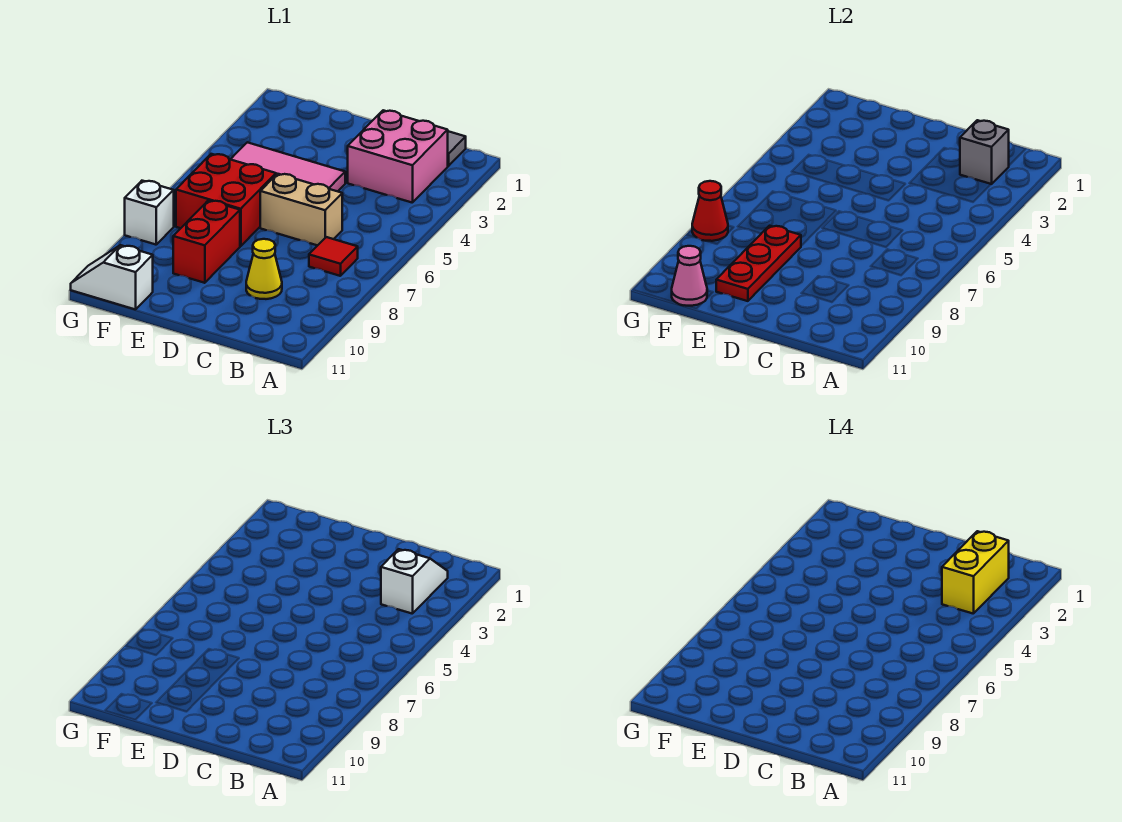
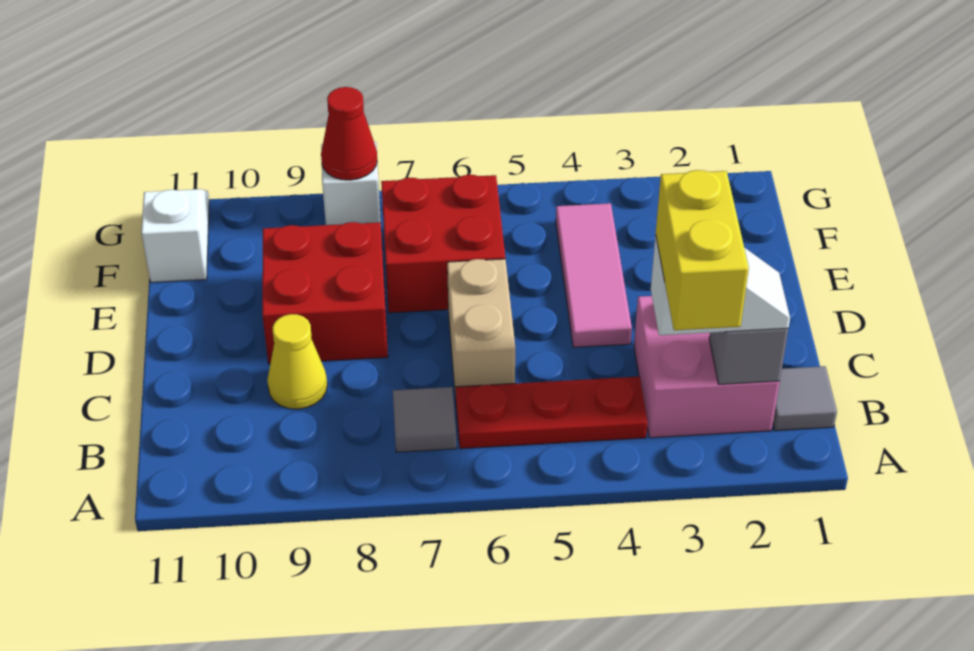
yellow 1x2 brick [942,531,1009,614] -> yellow 1x2 brick turned to [656,170,749,330]
red 1x1 tile [309,237,358,276] -> grey 1x1 tile [393,387,457,452]
red 1x2 brick [173,200,240,283] -> red 2x2 brick [262,222,388,364]
red 1x3 plate [716,226,801,301] -> red 1x3 plate moved to [455,377,648,449]
pink 1x1 cone [672,246,707,306] -> none

